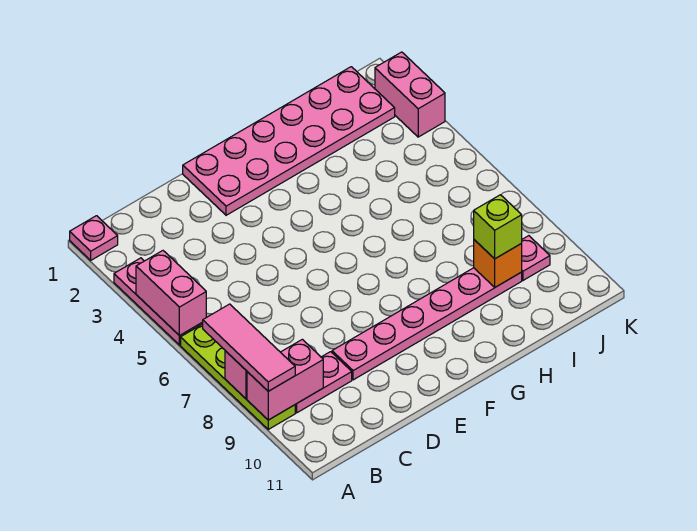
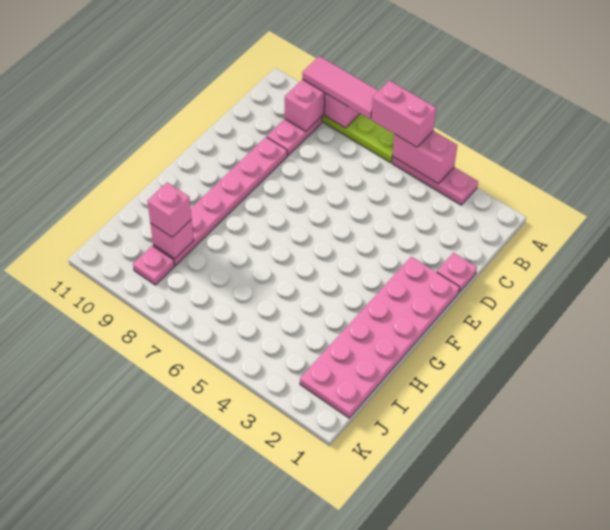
pink 1x1 plate [70,216,118,260] -> pink 1x1 plate moved to [437,253,477,292]
orange 1x1 brick [474,240,522,287] -> pink 1x1 brick [150,220,194,259]
lime 1x1 brick [474,195,522,259] -> pink 1x1 brick [147,182,192,237]
pink 1x2 brick [375,52,445,137] -> pink 1x2 brick moved to [371,81,436,147]

